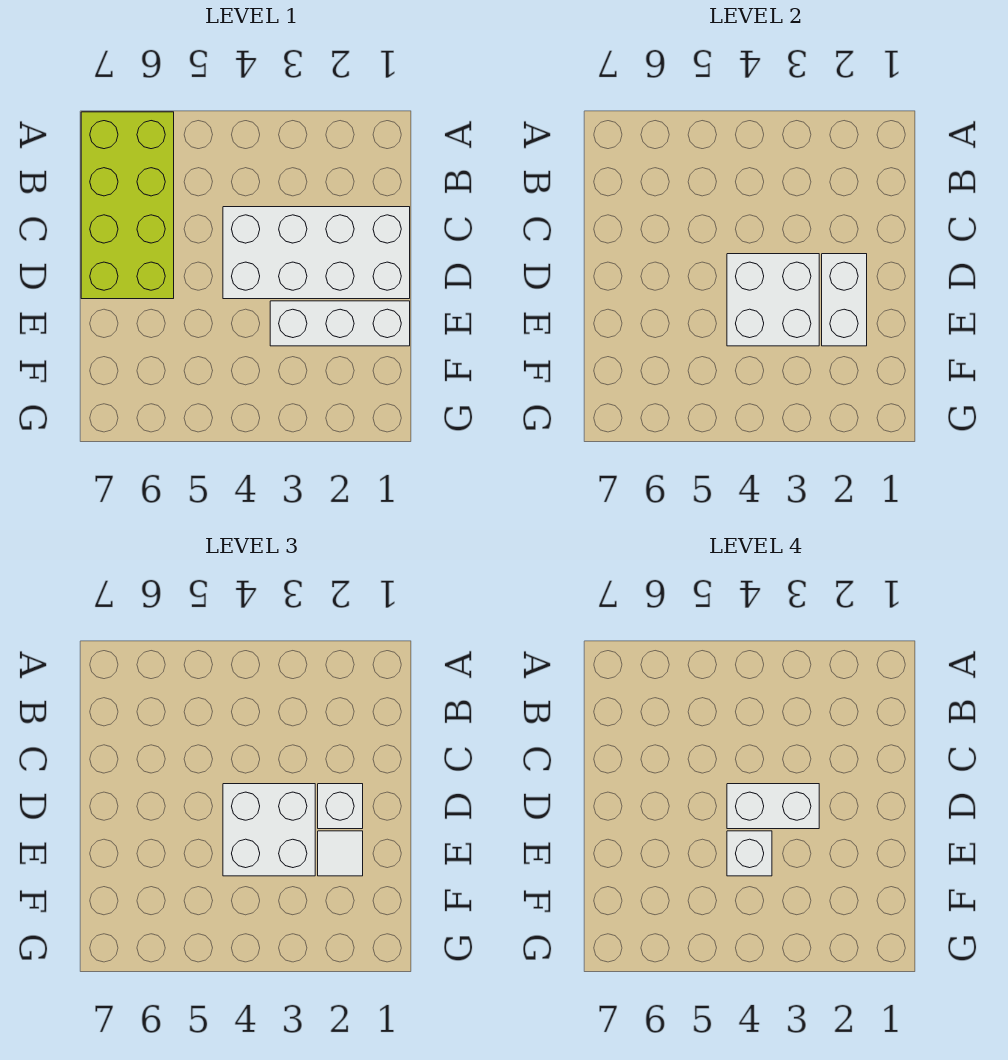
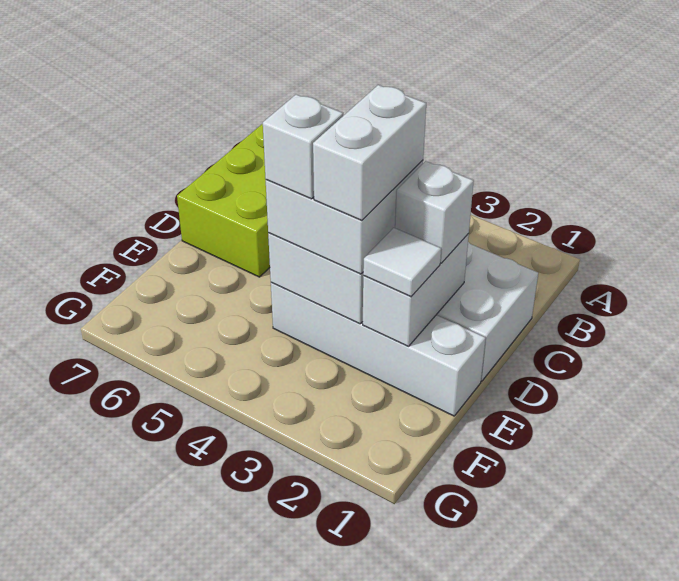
white 1x2 brick [727,784,819,829] -> white 1x2 brick turned to [313,85,426,221]
white 1x3 brick [270,301,410,346] -> white 1x4 brick [271,282,486,416]

